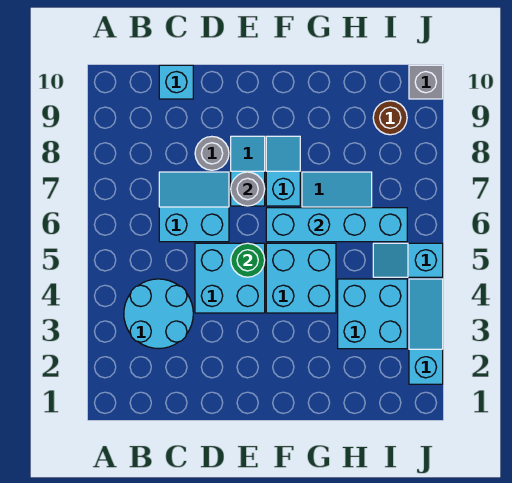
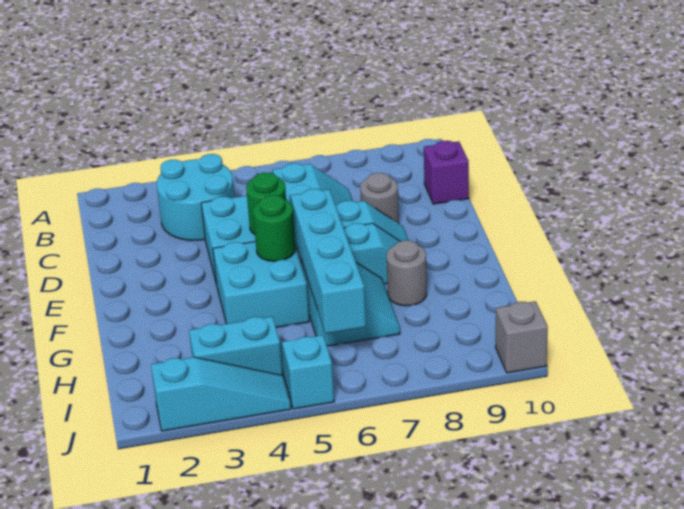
cyan 1x1 brick [159,65,193,99] -> purple 1x1 brick [424,141,469,204]
grey 1x1 round brick [231,172,265,206] -> grey 1x1 round brick moved to [387,240,427,306]
none -> green 1x1 round brick [253,195,295,261]
cyan 2x2 brick [338,279,407,349] -> cyan 1x2 brick [189,316,283,375]
brown 1x1 round brick [373,101,407,135] -> none

